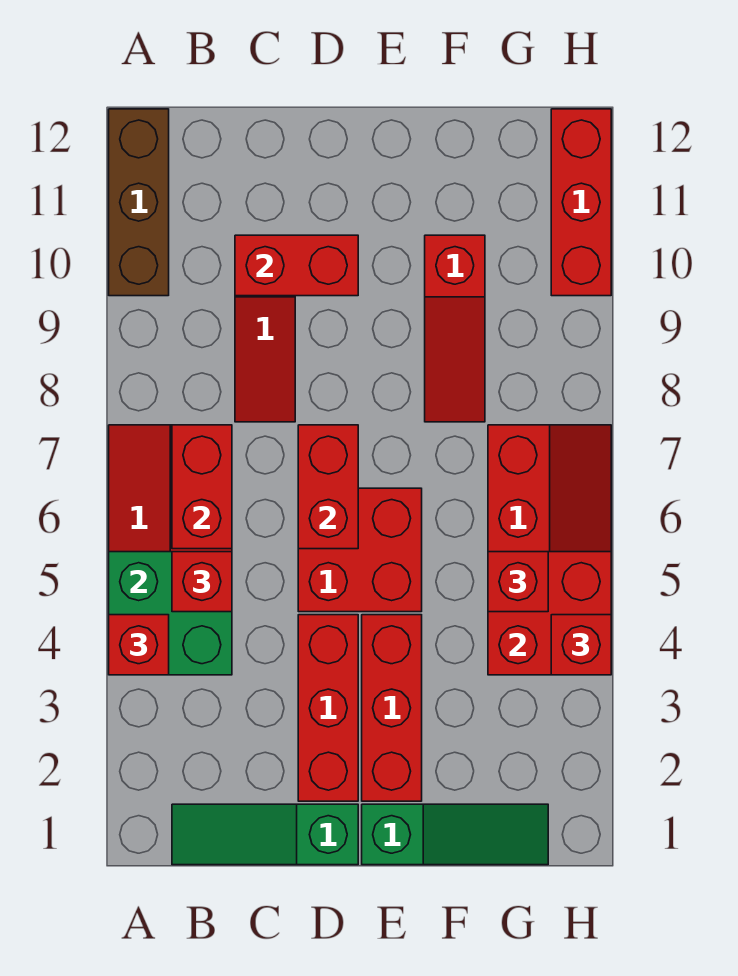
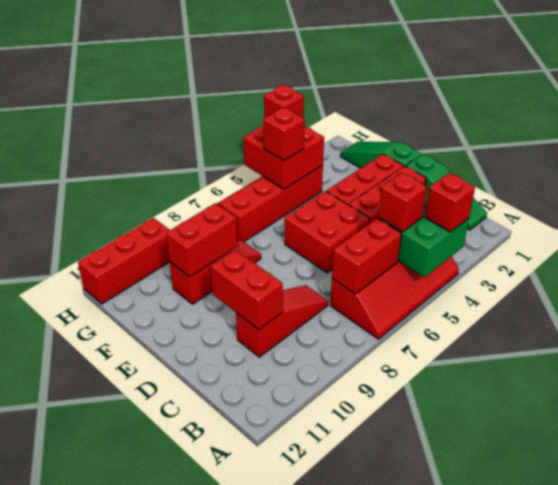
brown 1x3 brick [109,109,169,296] -> none
red 1x2 brick [298,425,358,549] -> red 1x2 brick moved to [166,203,237,277]

